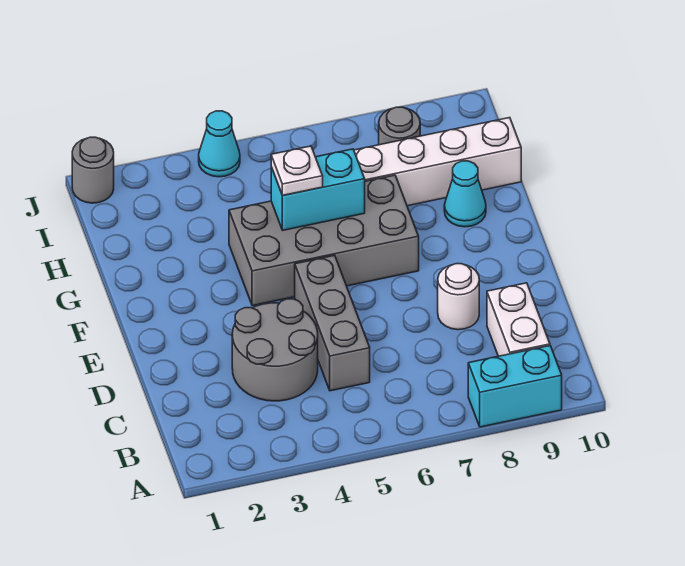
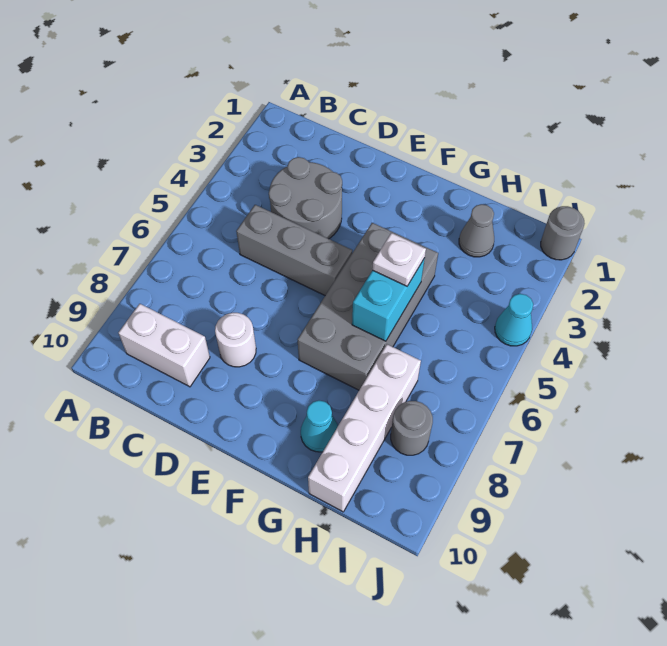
cyan 1x2 brick [468,346,562,427] -> none
none -> grey 1x1 cone [459,204,494,257]

